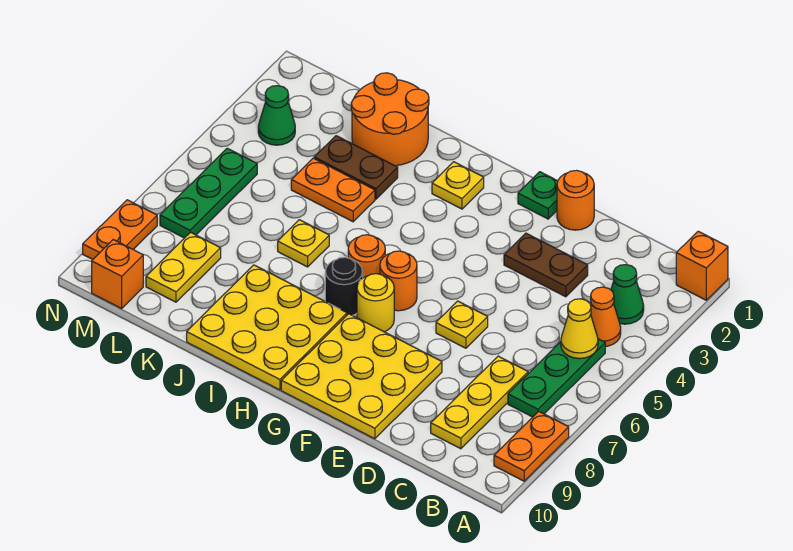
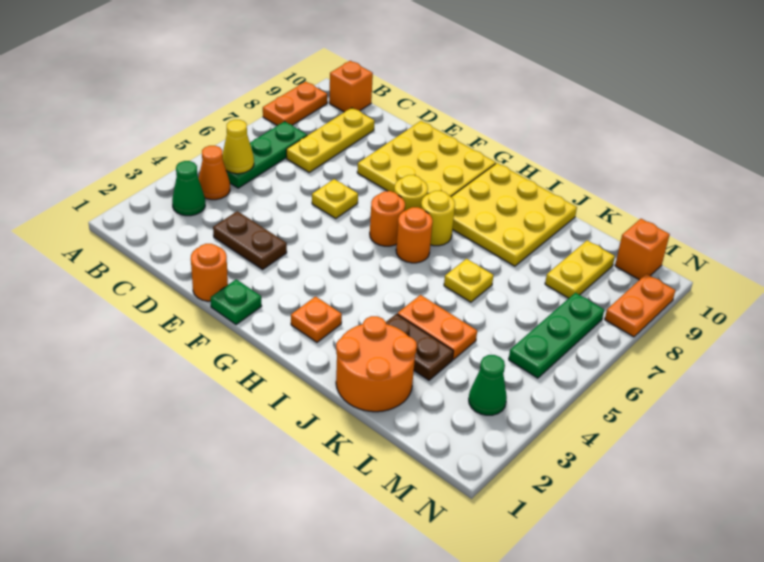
orange 1x1 brick [676,231,728,300] -> orange 1x1 brick moved to [329,61,373,112]
yellow 1x1 plate [432,162,484,209] -> orange 1x1 plate [291,297,342,342]
black 1x1 round brick [325,257,363,315] -> yellow 1x1 round brick [421,191,455,246]

